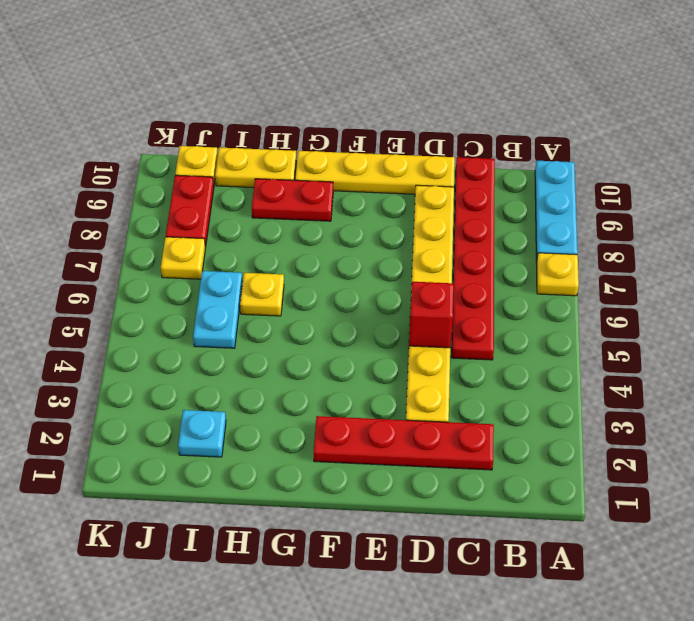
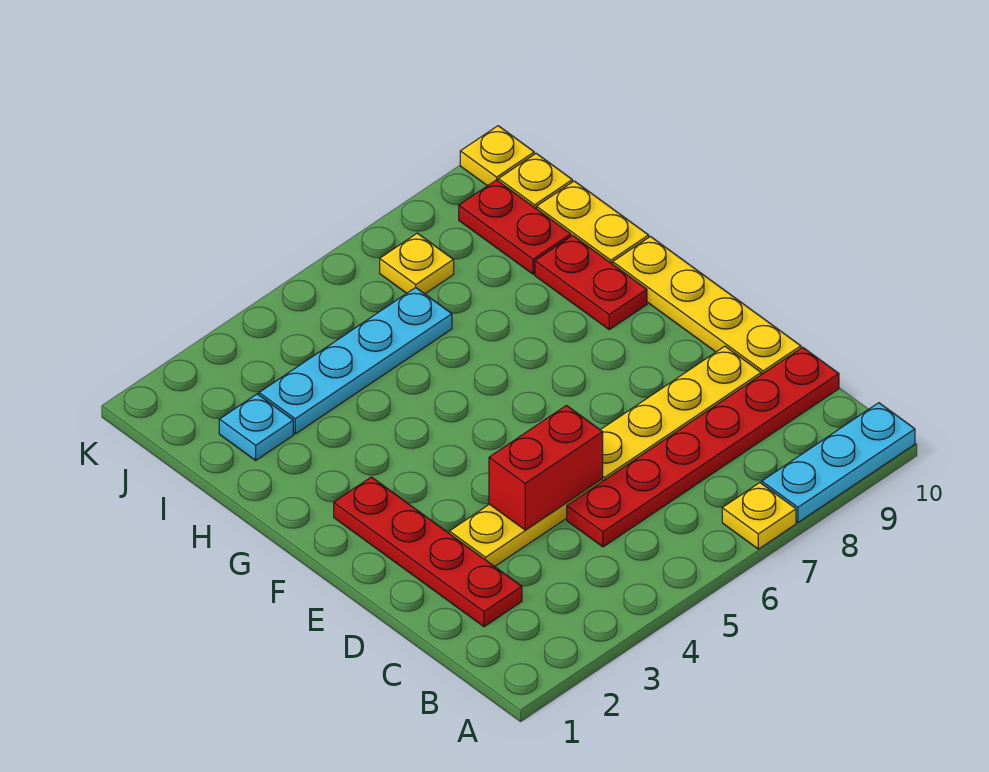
red 1x1 brick [409,282,454,348] -> red 1x2 brick [489,405,603,530]
yellow 1x1 plate [240,273,284,316] -> yellow 1x1 plate moved to [460,126,534,186]
cyan 1x2 plate [193,271,243,348] -> cyan 1x4 plate [259,288,452,434]
red 1x2 plate [166,175,214,247] -> red 1x2 plate turned to [459,180,571,274]

